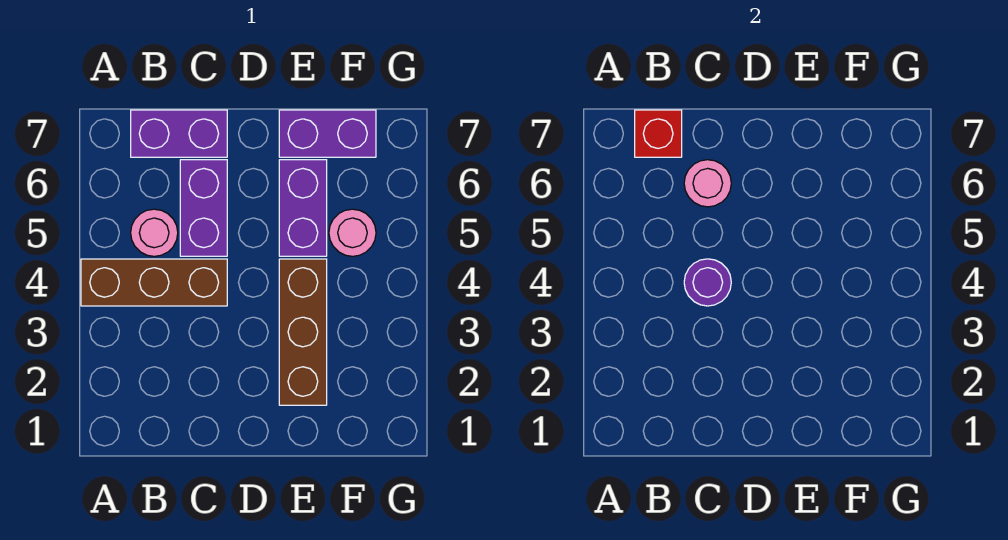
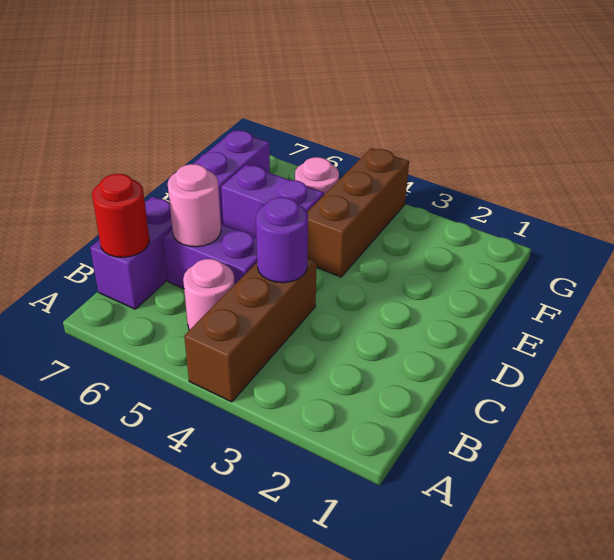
red 1x1 brick [635,110,682,157] -> red 1x1 round brick [92,174,150,257]
brown 1x3 brick [279,259,327,405] -> brown 1x3 brick turned to [307,148,409,277]

